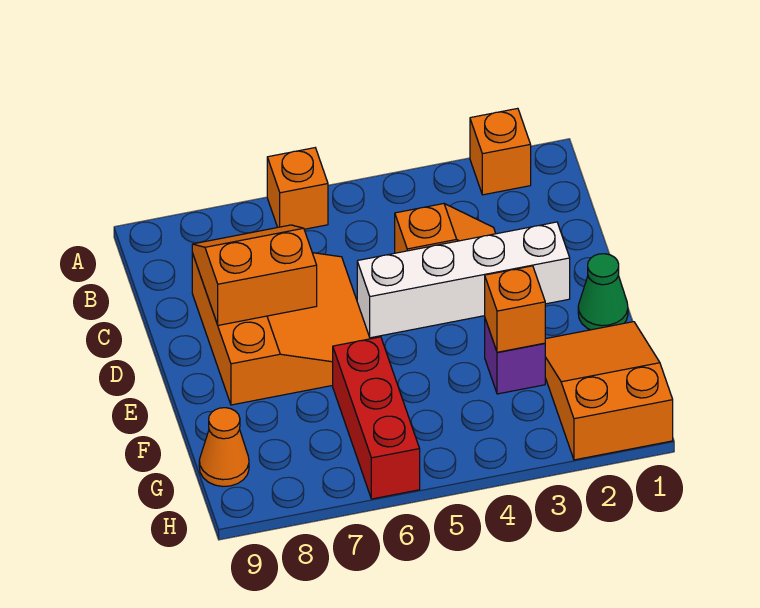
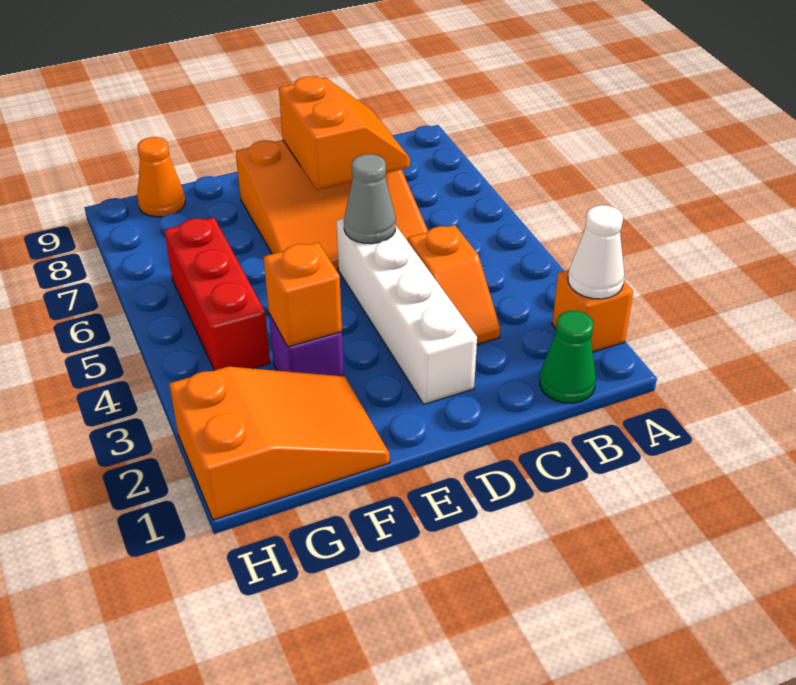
none -> white 1x1 cone [568,205,624,299]
orange 1x1 brick [267,148,328,229] -> none
none -> grey 1x1 cone [344,154,396,244]
green 1x1 cone [578,254,628,330] -> green 1x1 cone moved to [540,311,596,403]
red 1x3 brick [333,337,420,499] -> red 1x3 brick turned to [164,217,270,370]

